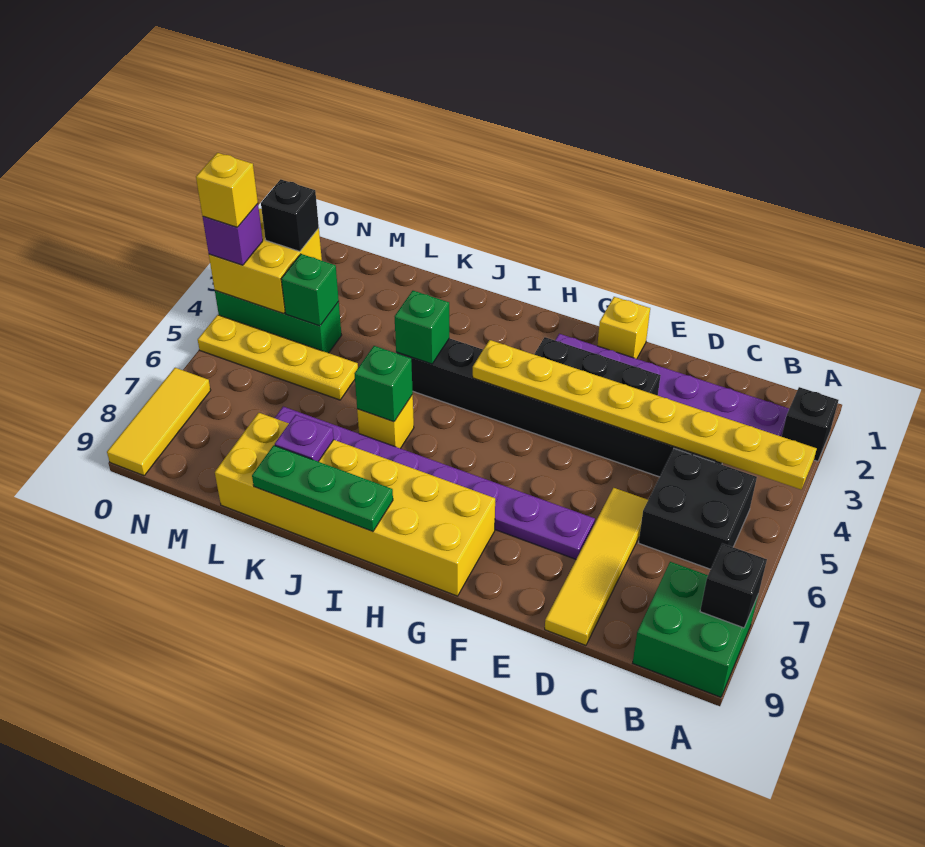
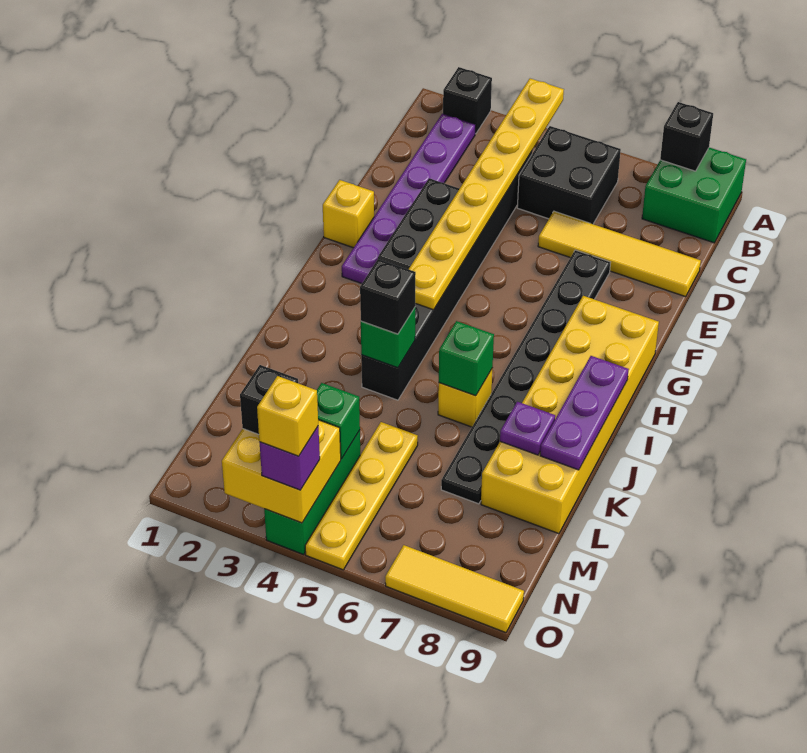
purple 1x8 plate [275,407,595,559] -> black 1x8 plate [441,250,611,504]
green 1x3 plate [252,445,393,532] -> purple 1x3 plate [540,356,629,470]
none -> black 1x1 brick [360,259,416,334]

